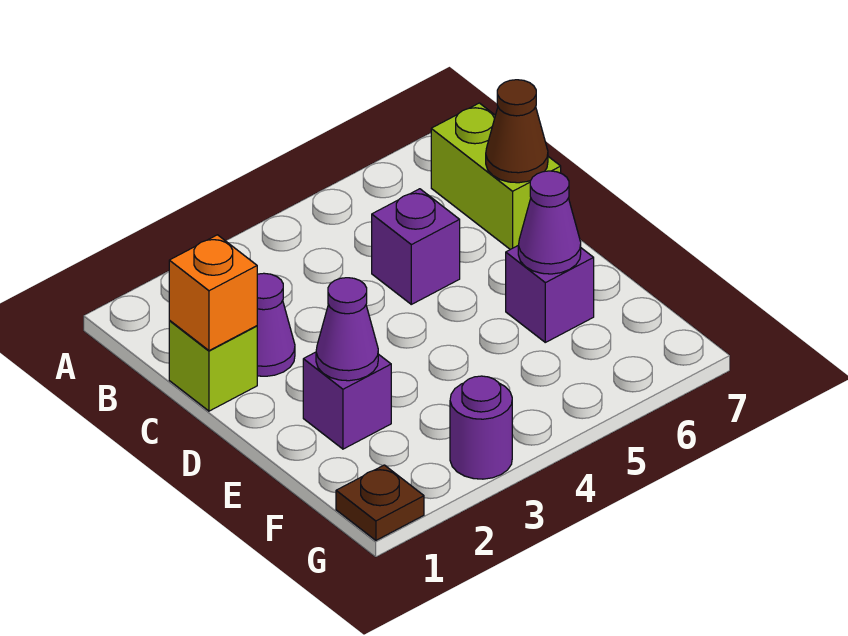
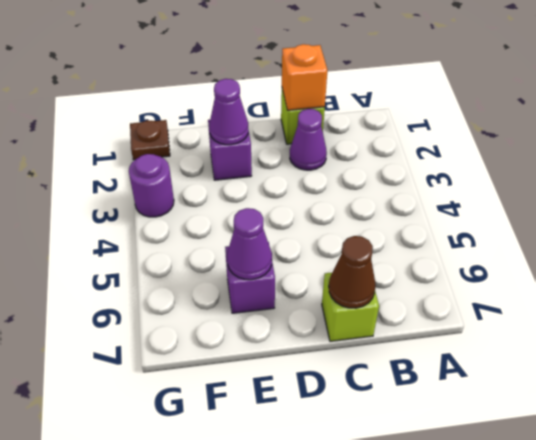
lime 1x2 brick [431,103,561,249] -> lime 1x1 brick [322,273,379,341]
purple 1x1 brick [372,189,460,304] -> none

